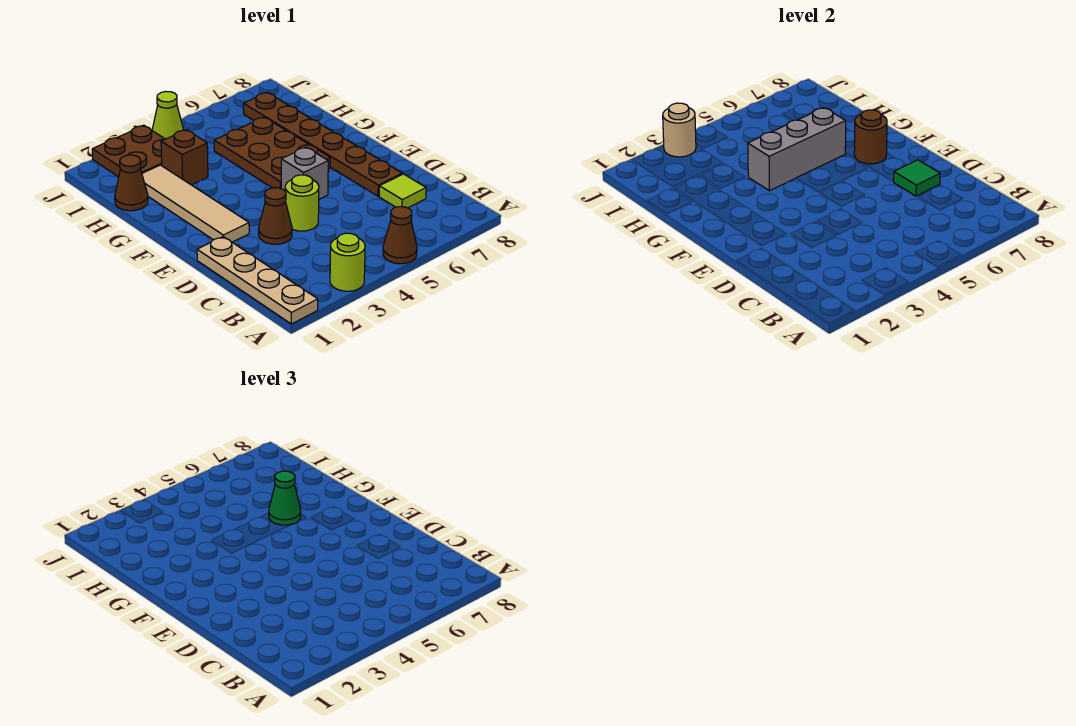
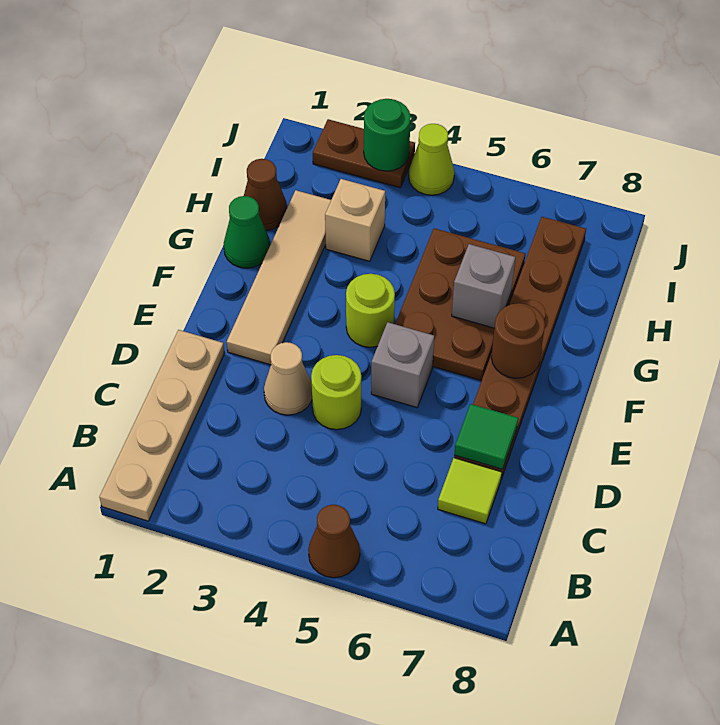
lime 1x1 round brick [330,233,365,291] -> lime 1x1 round brick moved to [346,274,395,347]
brown 1x1 cone [259,188,292,244] -> tan 1x1 cone [264,342,312,415]
grey 1x3 brick [748,108,846,191] -> grey 1x1 brick [452,244,515,328]
green 1x1 cone [269,471,301,525] -> green 1x1 cone moved to [224,196,270,268]
brown 1x1 brick [161,130,208,185] -> tan 1x1 brick [325,179,385,261]
brown 2x2 plate [92,126,165,177] -> brown 1x2 plate [313,119,415,188]
tan 1x1 round brick [663,103,696,157] -> green 1x1 round brick [364,99,411,171]

